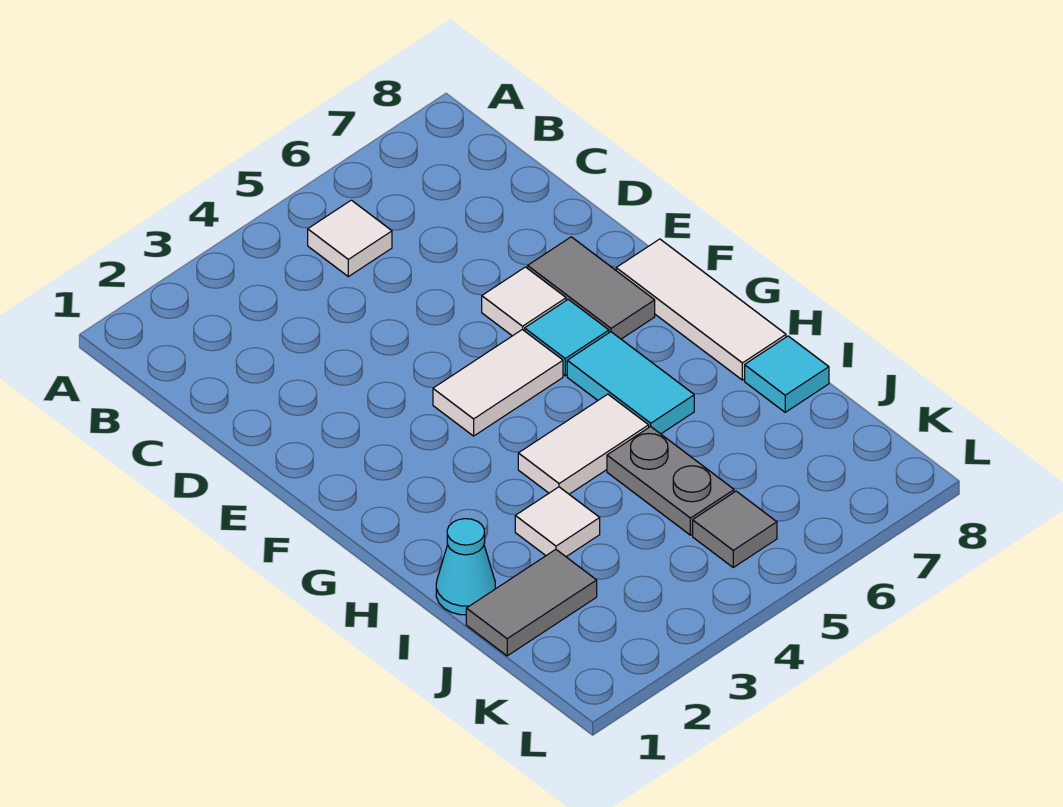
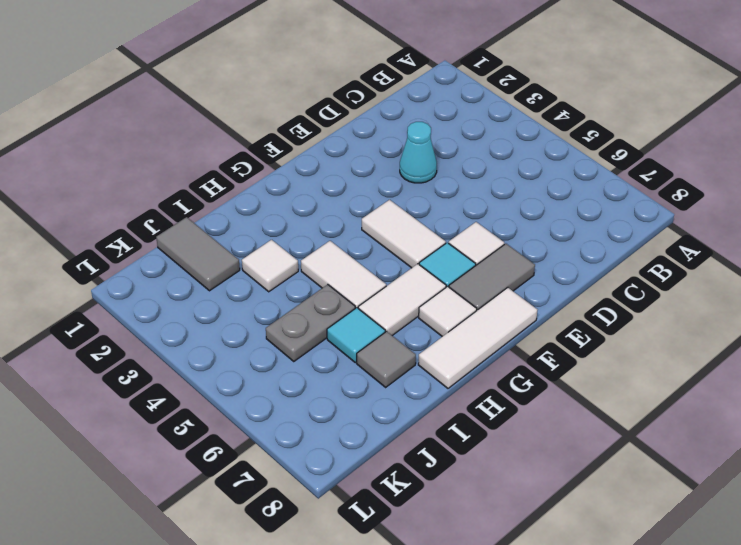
white 1x1 tile [308,200,392,277] -> white 1x1 tile moved to [419,286,477,337]
cyan 1x2 tile [567,332,694,434] -> white 1x2 tile [358,264,446,335]
cyan 1x1 cone [436,519,495,615] -> cyan 1x1 cone moved to [400,122,437,183]
cyan 1x1 tile [745,336,829,412] -> cyan 1x1 tile moved to [327,308,385,363]
grey 1x1 tile [693,491,777,567] -> grey 1x1 tile moved to [357,331,416,387]

